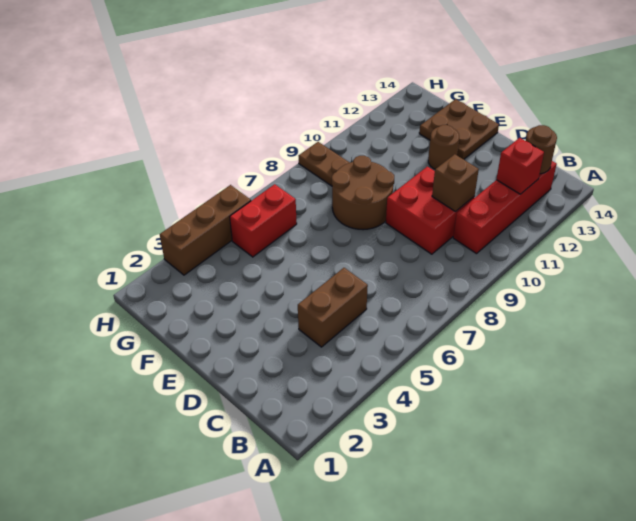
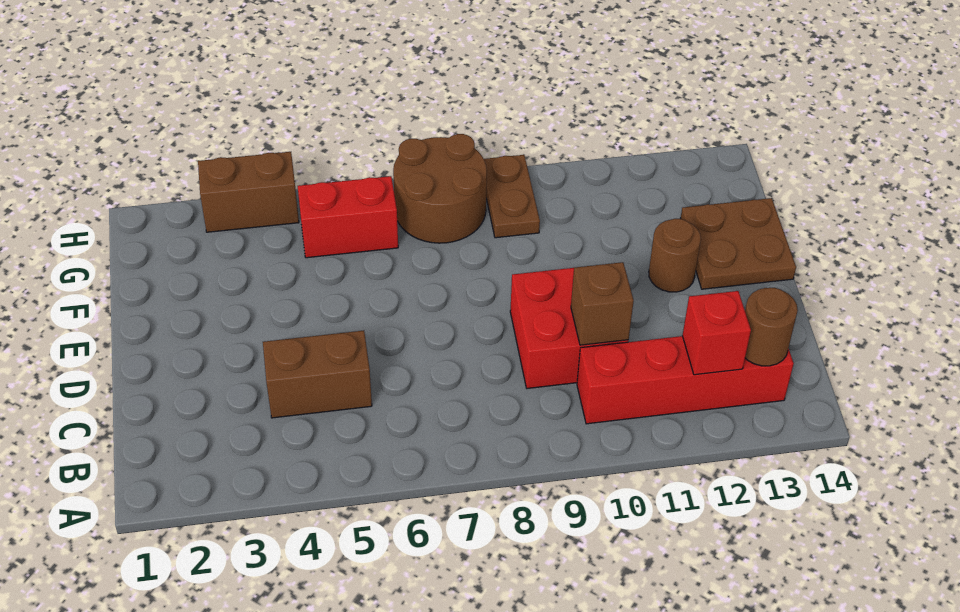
brown 2x2 round brick [332,156,394,230] -> brown 2x2 round brick moved to [393,134,487,243]
brown 1x3 brick [160,185,251,275] -> brown 1x2 brick [198,152,299,232]

